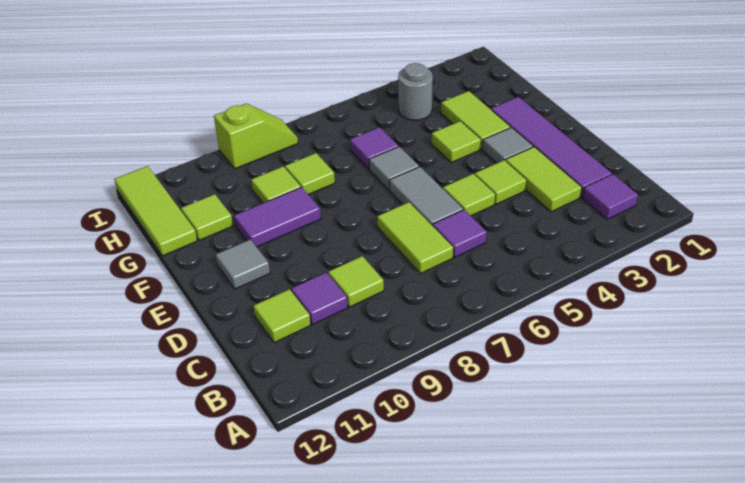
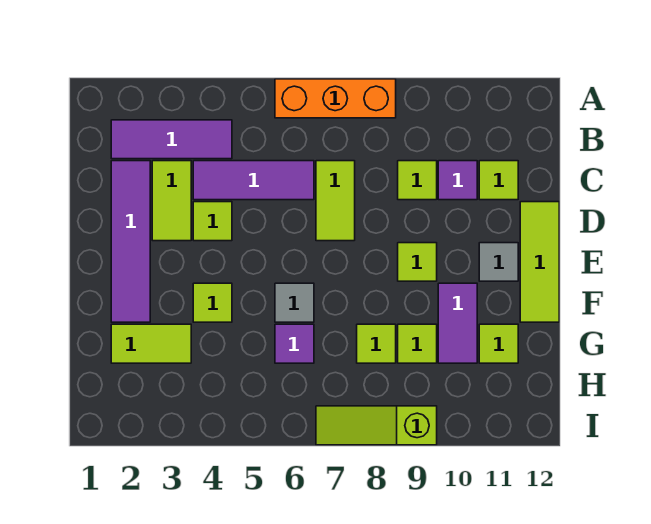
none -> orange 1x3 brick [275,79,396,118]
purple 1x1 tile [583,174,638,219] -> purple 1x3 tile [111,120,232,159]
purple 1x1 tile [433,210,487,257] -> purple 1x3 tile [193,161,314,200]
lime 1x1 tile [443,174,495,216] -> lime 1x1 tile moved to [398,243,437,281]
grey 1x2 tile [389,167,463,226] -> none
grey 1x1 tile [483,127,533,163] -> none
lime 1x2 tile [441,91,510,149] -> lime 1x2 tile turned to [111,324,191,363]
purple 1x2 tile [234,187,321,247] -> purple 1x2 tile turned to [438,283,477,363]
lime 1x3 tile [114,166,197,256] -> lime 1x3 tile moved to [520,202,559,322]
grey 1x1 round brick [398,63,433,120] -> none
lime 1x2 slope [214,104,298,169] -> lime 1x3 slope [316,406,437,445]

